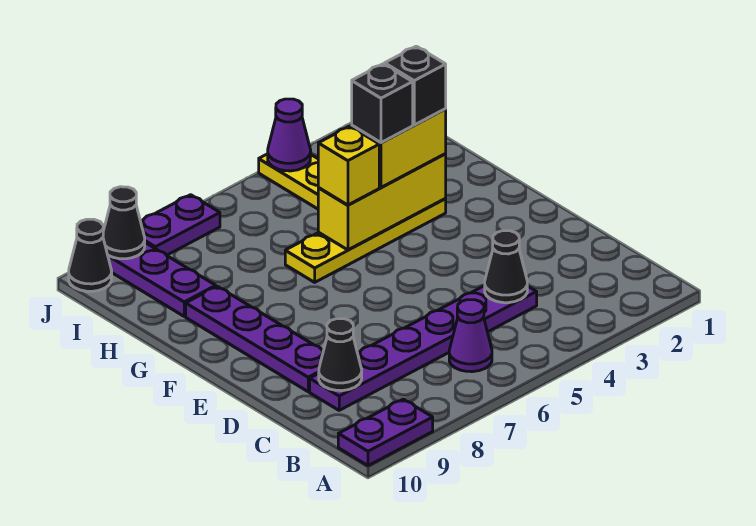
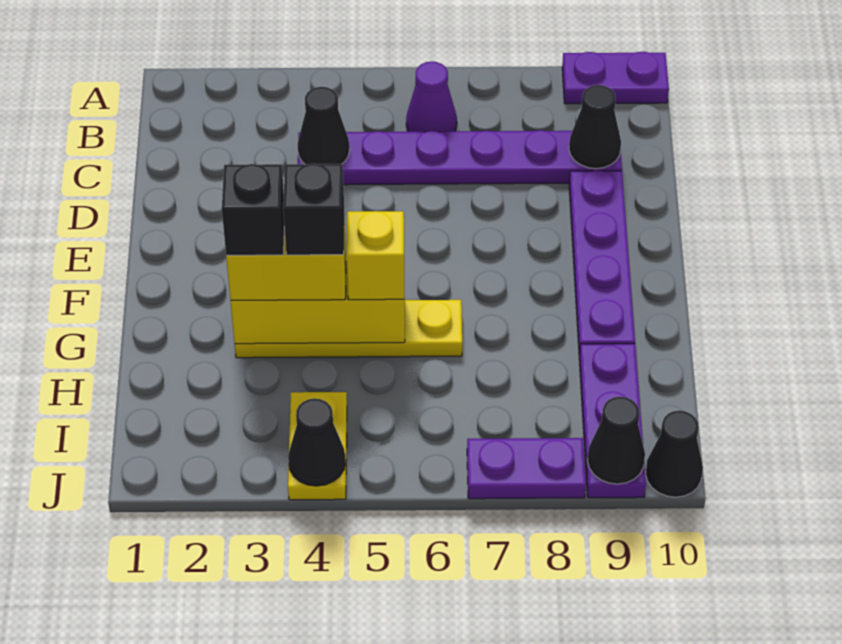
purple 1x1 cone [268,99,311,171] -> black 1x1 cone [288,398,346,486]

